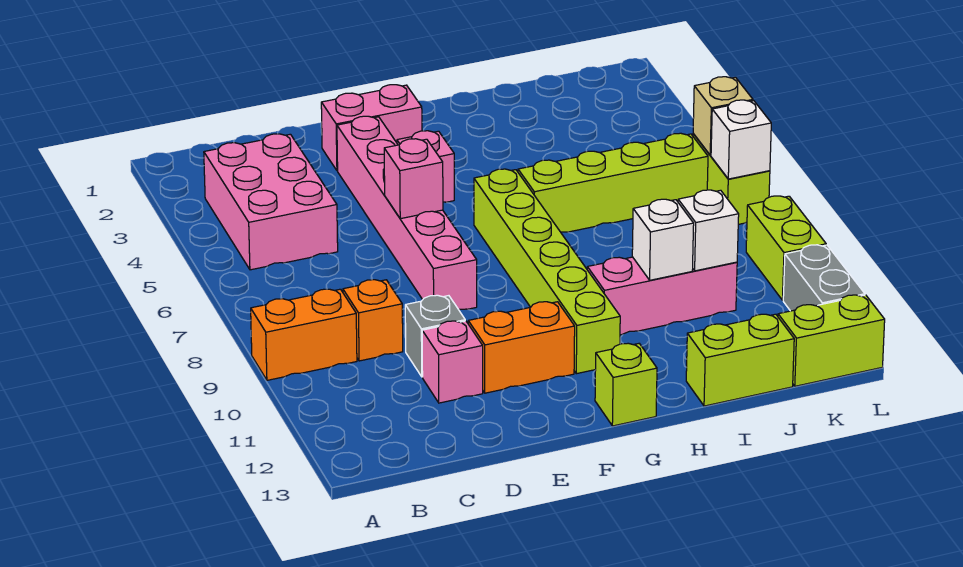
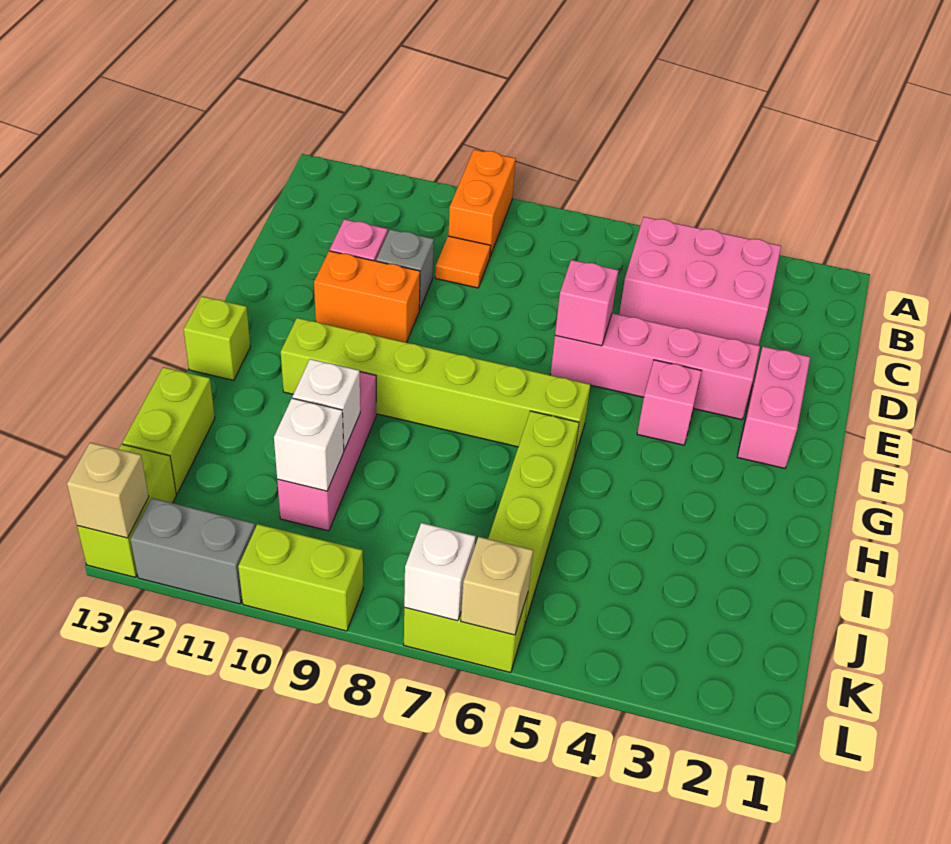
orange 1x1 brick [343,280,403,361] -> orange 1x1 tile [435,236,491,288]
pink 1x6 brick [337,116,477,310] -> pink 1x4 brick [550,313,760,420]
orange 1x2 brick [468,302,575,393] -> orange 1x2 brick turned to [314,251,420,342]
none -> tan 1x1 brick [67,443,149,538]

